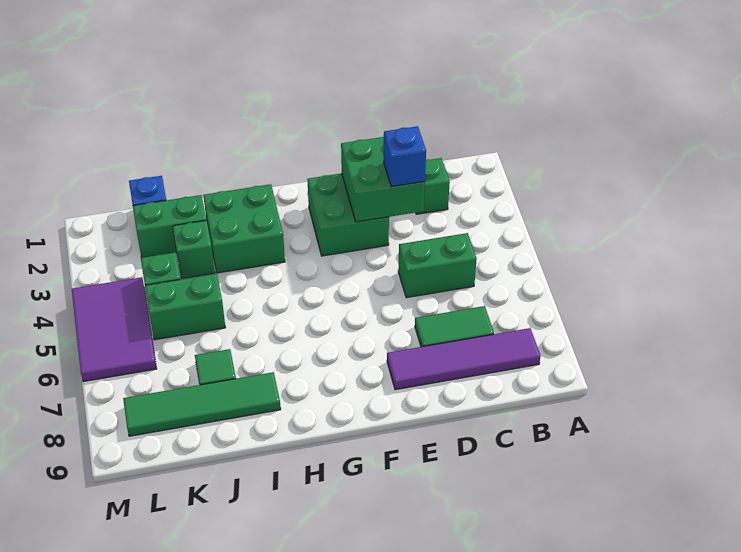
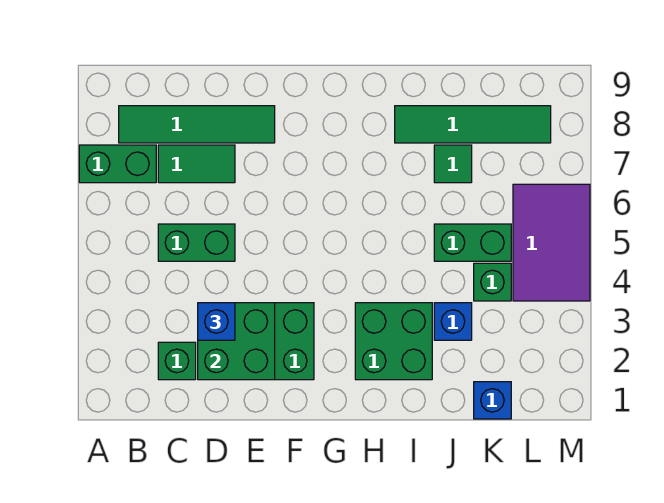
purple 1x4 tile [387,328,540,390] -> green 1x4 tile [119,106,275,143]
green 1x2 brick [133,195,206,258] -> green 1x2 brick moved to [79,145,156,183]
green 1x1 brick [173,220,215,279] -> blue 1x1 brick [434,303,472,340]

